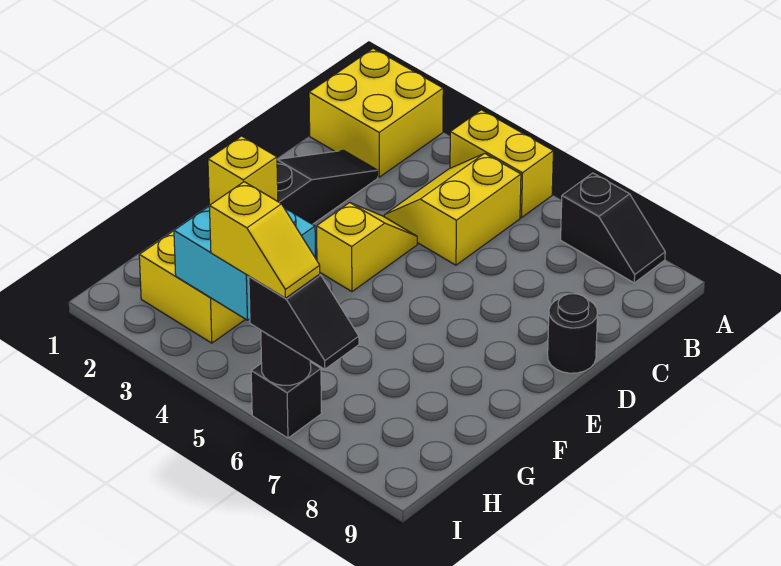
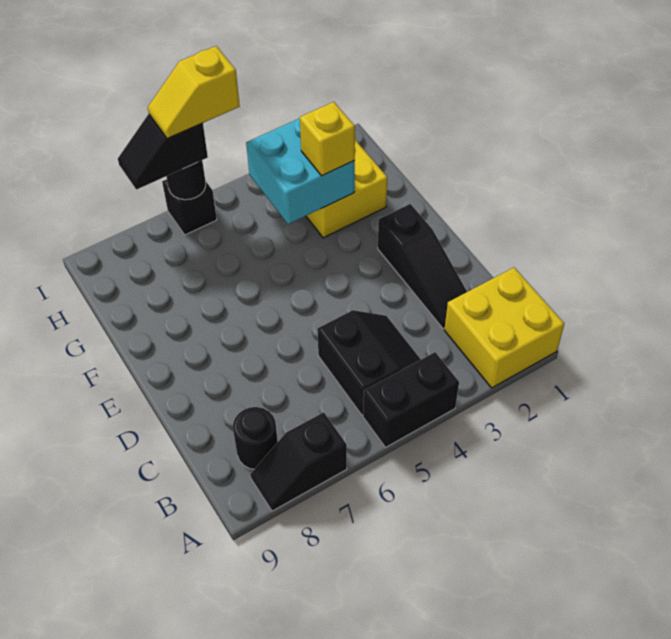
yellow 1x2 brick [450,110,553,218] -> black 1x2 brick [363,352,459,448]
yellow 2x2 slope [384,153,521,265] -> black 2x2 slope [317,310,421,415]
yellow 1x2 slope [317,203,417,292] -> none
black 1x1 round brick [548,294,597,373] -> black 1x1 round brick moved to [233,407,278,469]

